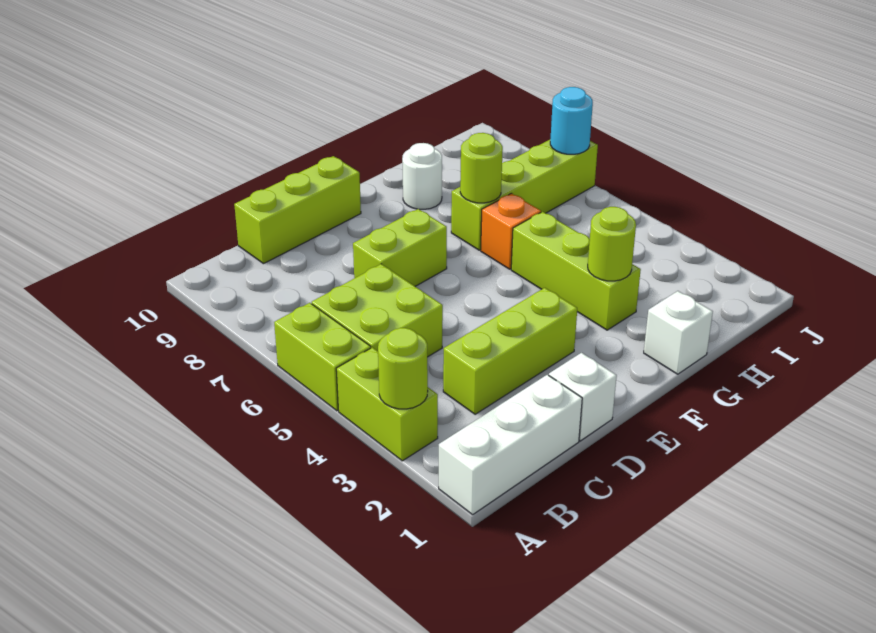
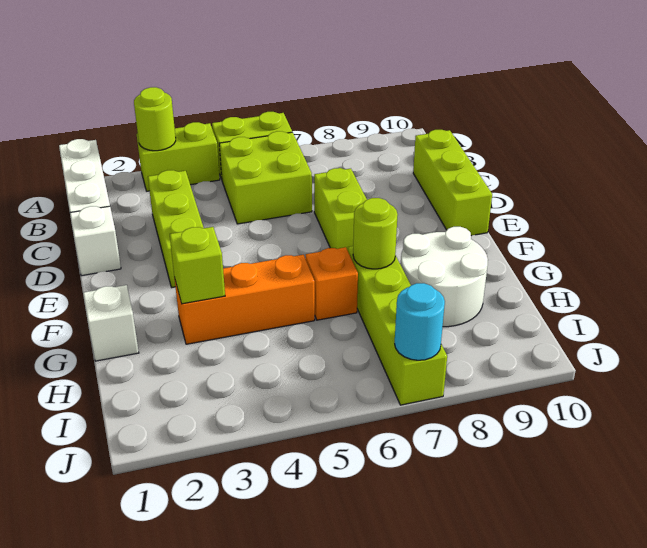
lime 1x3 brick [511,212,641,330] -> orange 1x3 brick [175,255,315,344]
lime 1x1 round brick [588,207,636,281] -> lime 1x1 brick [170,227,225,304]
white 1x1 round brick [402,143,442,209] -> white 2x2 round brick [401,227,488,327]

